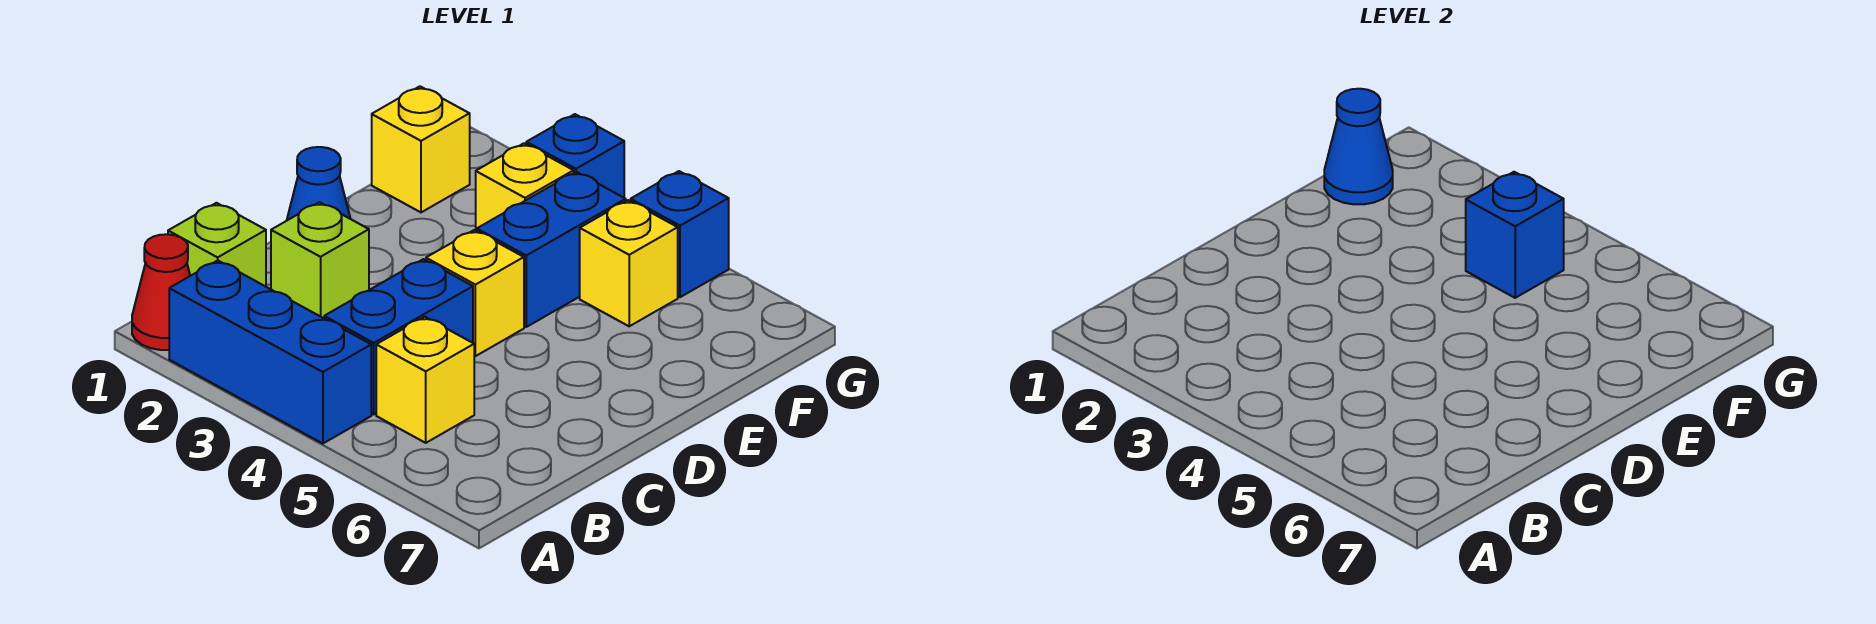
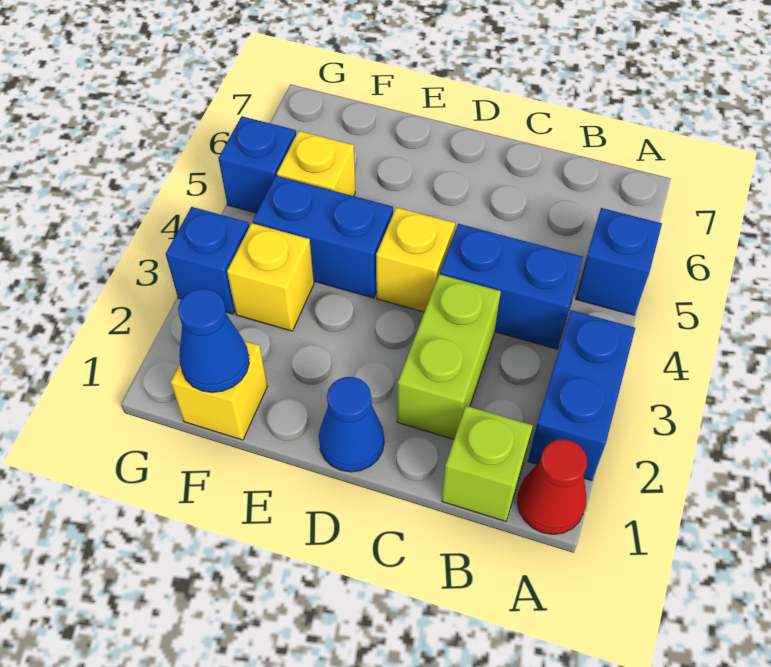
blue 1x3 brick [169,260,371,444] -> blue 1x2 brick [528,310,635,481]
yellow 1x1 brick [376,317,474,443] -> none
lime 1x1 brick [271,202,369,318] -> lime 1x2 brick [397,274,501,439]
blue 1x1 brick [1466,172,1564,298] -> blue 1x1 brick moved to [576,208,662,315]

